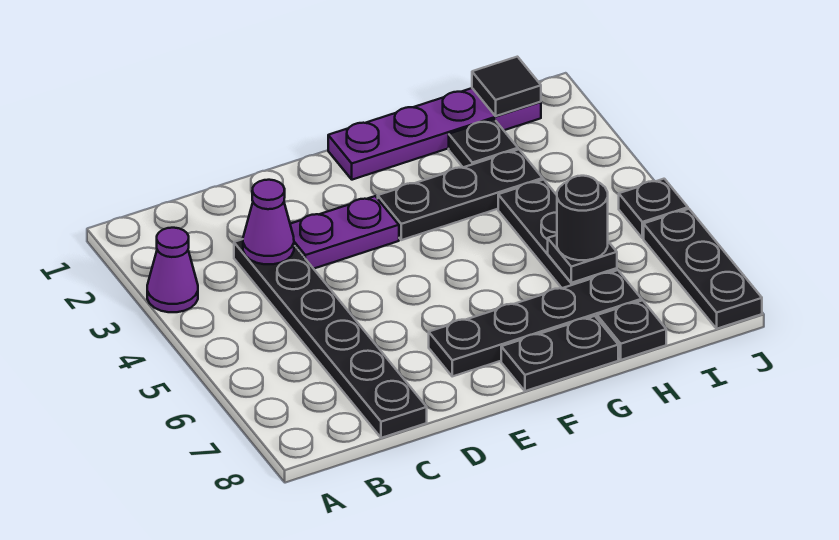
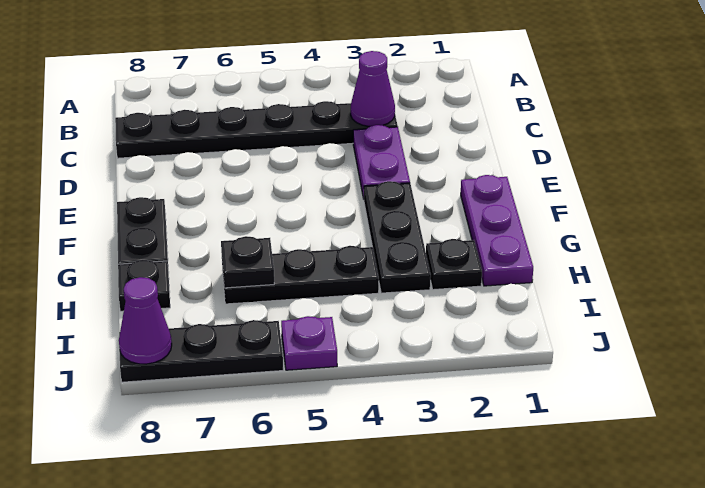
purple 1x1 cone [147,228,198,312] -> purple 1x1 cone moved to [119,277,172,364]
black 1x4 plate [429,270,642,376] -> none
purple 1x4 plate [328,88,541,180] -> purple 1x3 plate [461,175,533,286]
black 1x1 round brick [557,176,608,260] -> none
black 1x1 tile [472,57,541,116] -> none
black 1x1 plate [619,179,688,238] -> purple 1x1 plate [281,316,337,370]

